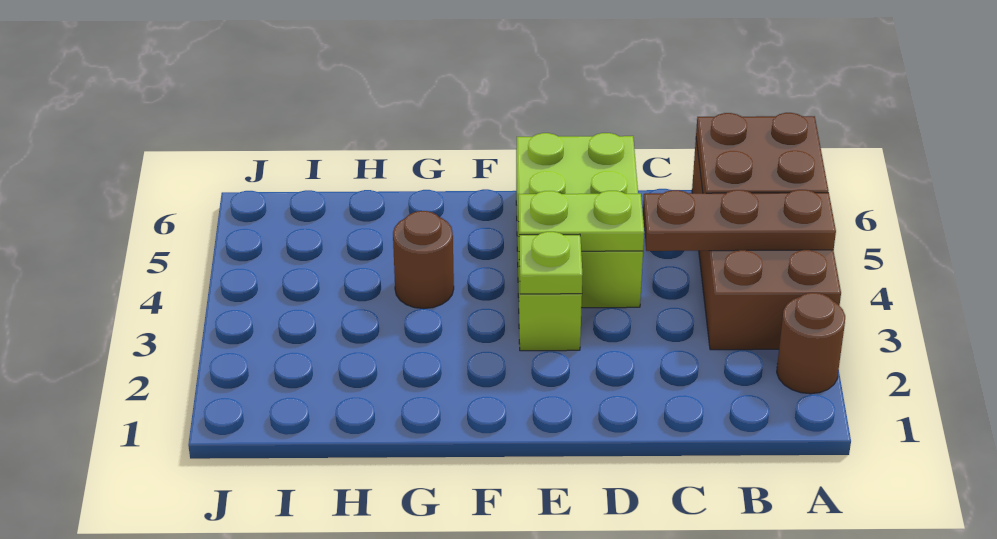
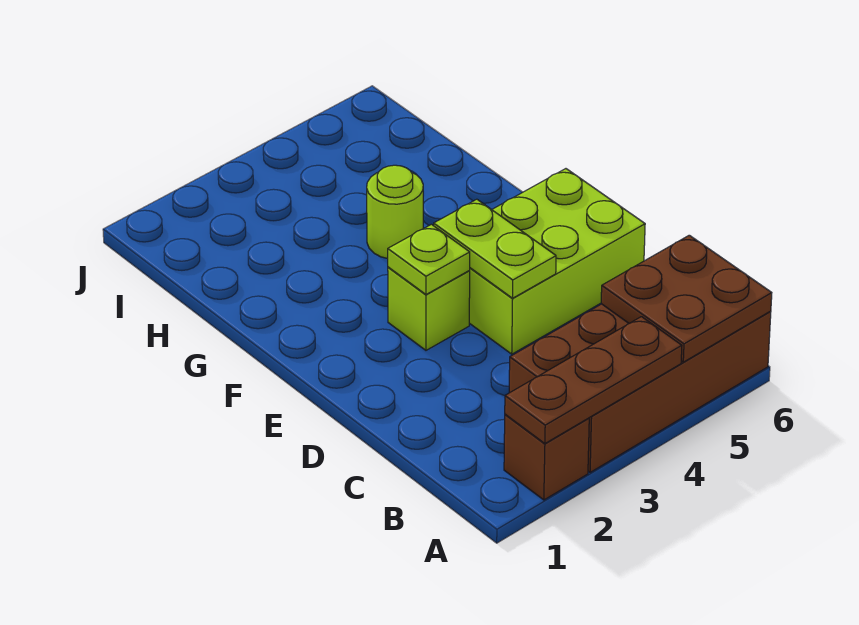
brown 1x1 round brick [777,293,845,394] -> brown 1x1 brick [504,414,589,500]
brown 1x3 plate [643,190,836,251] -> brown 1x3 plate turned to [505,317,682,444]
brown 1x1 round brick [393,211,454,309] -> lime 1x1 round brick [367,165,423,259]

